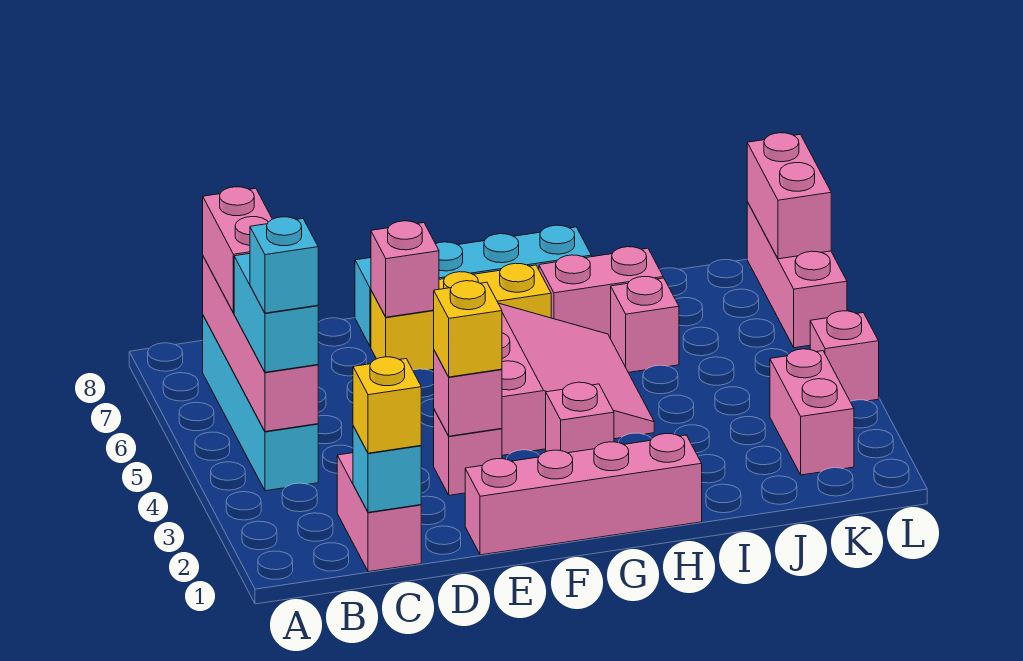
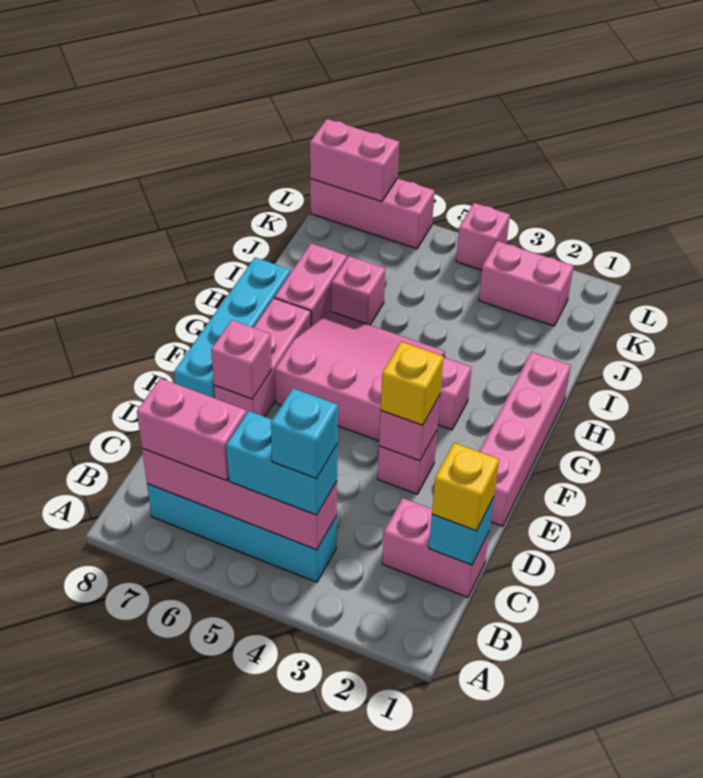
yellow 1x3 brick [371,263,551,370] -> pink 1x3 brick [214,298,311,417]

